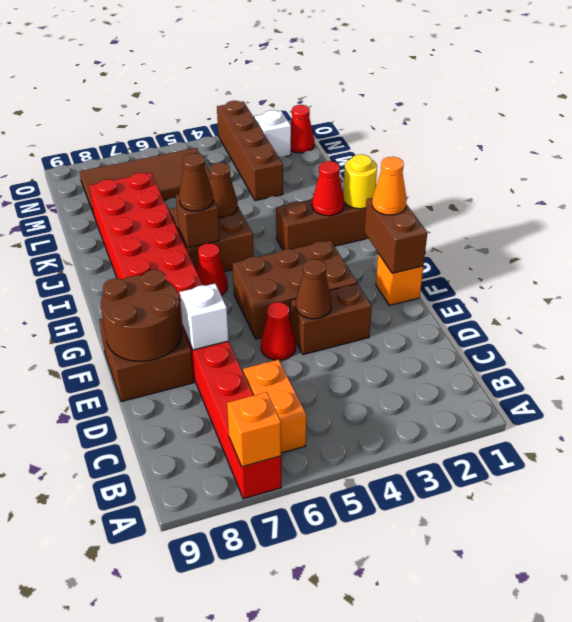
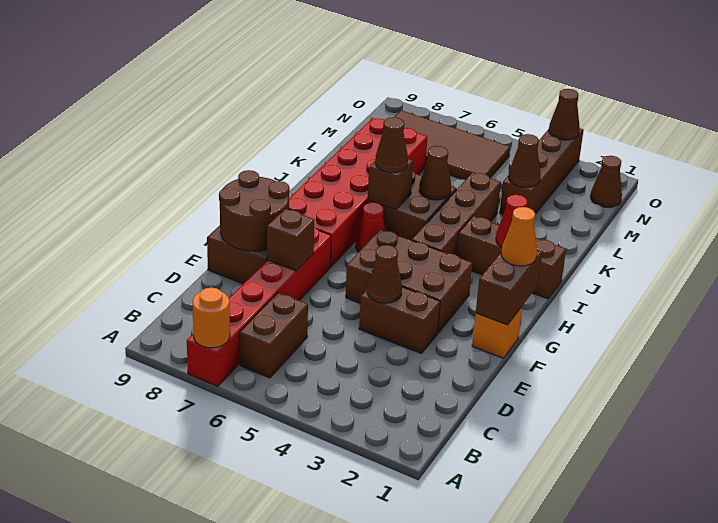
orange 1x1 brick [227,392,281,467] -> orange 1x1 round brick [193,288,230,348]
orange 1x2 brick [243,360,306,453] -> brown 1x2 brick [239,293,308,378]
red 1x1 cone [261,302,296,360] -> none
white 1x1 brick [180,284,229,350] -> brown 1x1 brick [267,209,315,271]
none -> brown 1x4 brick [412,172,501,255]
yellow 1x1 round brick [343,154,377,209] -> none
none -> brown 1x1 cone [508,134,540,188]
red 1x1 cone [290,105,314,153] -> brown 1x1 cone [590,156,622,207]
white 1x1 brick [254,110,291,157] -> none
none -> brown 1x1 cone [549,89,580,140]

